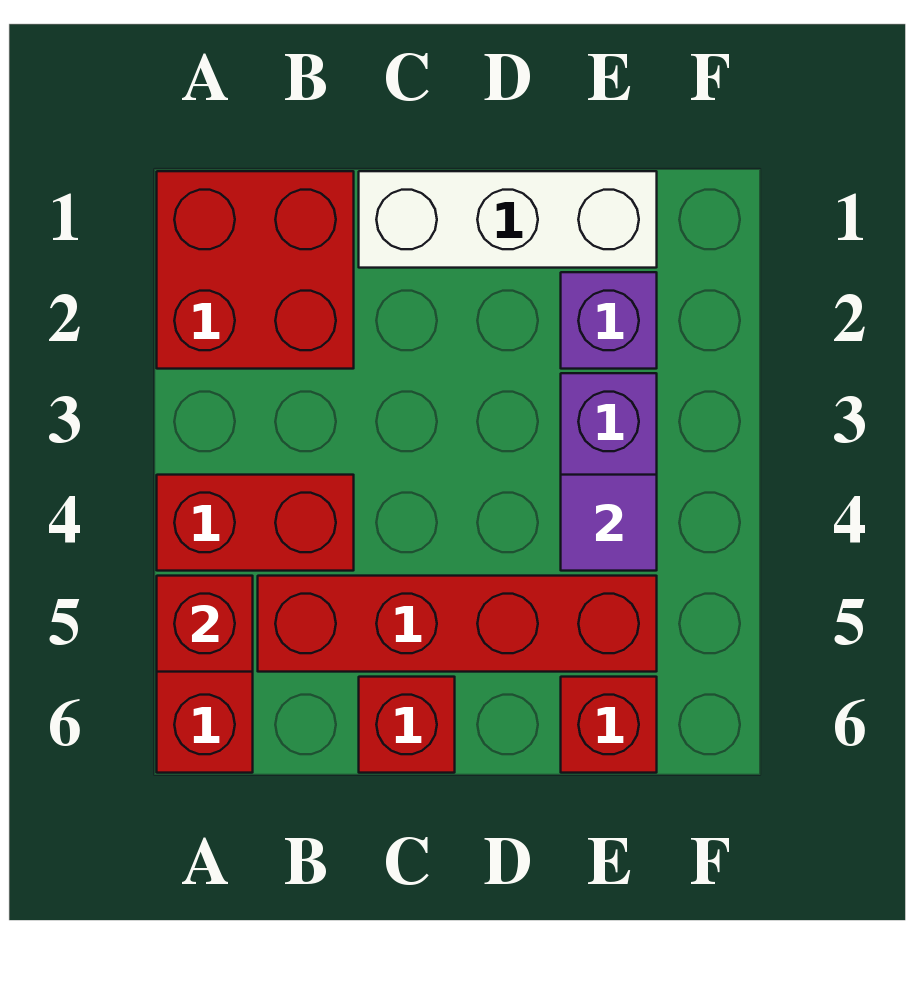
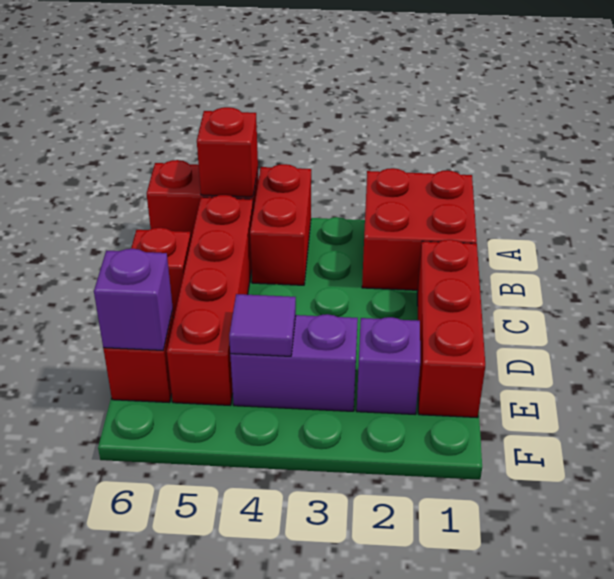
white 1x3 brick [359,171,657,268] -> red 1x3 brick [417,240,485,418]
none -> purple 1x1 brick [94,249,173,351]

